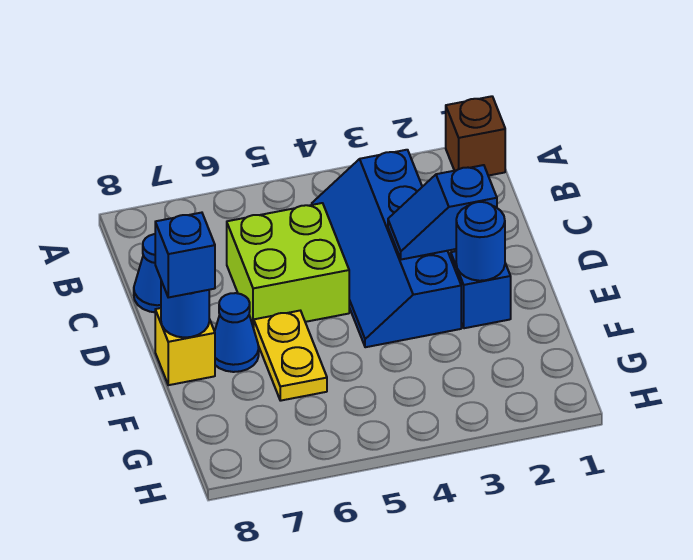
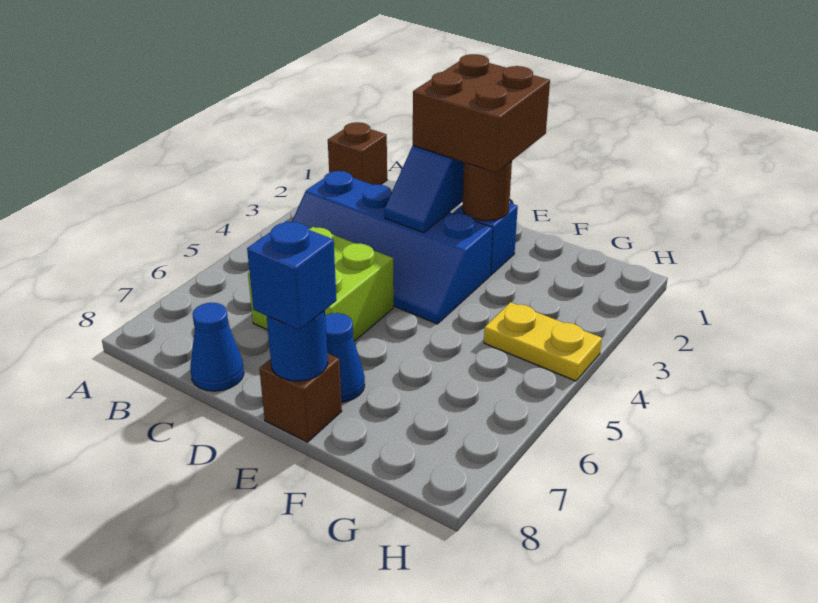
none -> brown 2x2 brick [413,54,550,173]
blue 1x1 round brick [456,202,505,281] -> brown 1x1 round brick [462,161,512,221]
yellow 1x2 plate [254,311,327,401] -> yellow 1x2 plate moved to [484,302,602,381]
yellow 1x1 brick [155,308,215,385] -> brown 1x1 brick [259,353,342,442]

